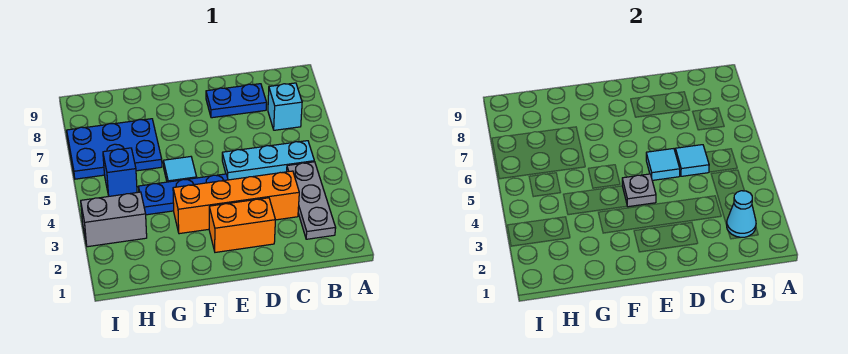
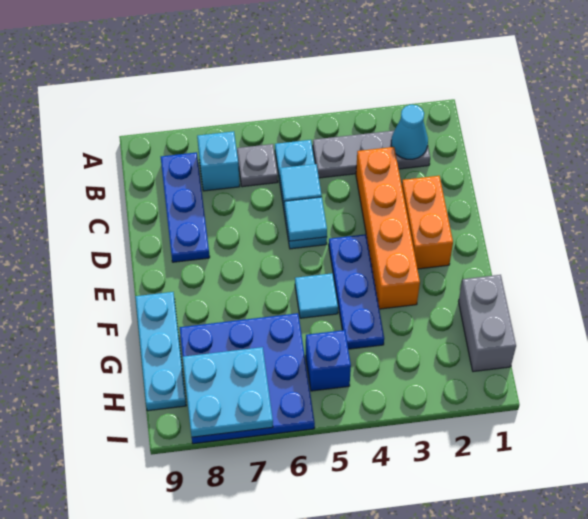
blue 1x2 plate [206,84,267,118] -> blue 1x3 plate [161,152,210,262]
grey 1x1 plate [622,174,656,207] -> grey 1x1 plate moved to [237,144,278,187]
none -> cyan 1x3 plate [135,292,186,411]
blue 2x3 plate [67,119,162,179] -> blue 3x3 plate [179,313,315,444]
grey 1x2 brick [81,192,147,247] -> grey 1x2 brick moved to [459,275,516,372]
none -> cyan 2x2 plate [183,347,273,437]

